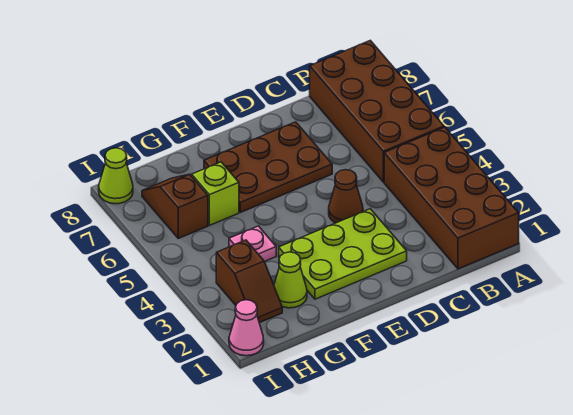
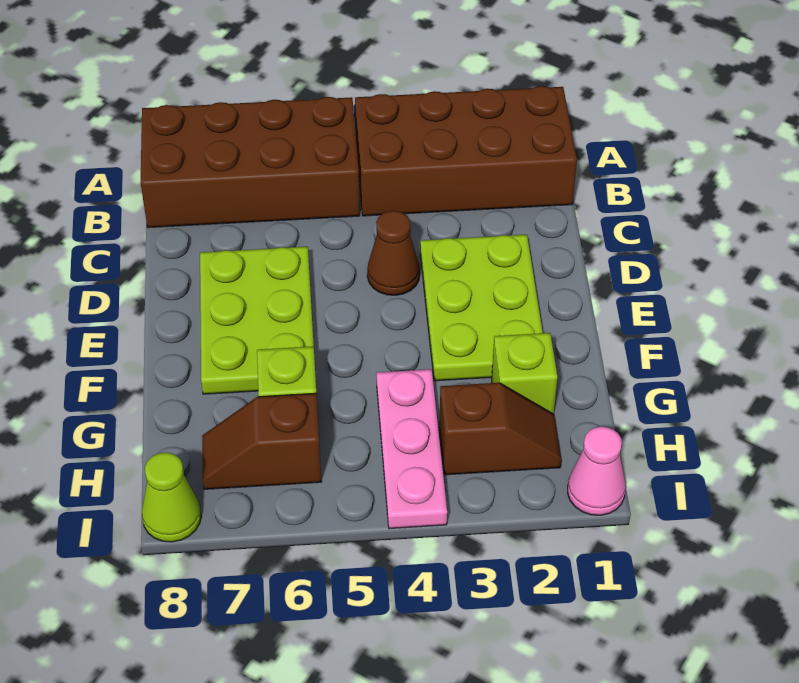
brown 2x3 plate [204,122,332,212] -> lime 2x3 plate [200,247,314,394]
lime 1x1 cone [274,252,307,308] -> lime 1x1 brick [492,333,558,414]
pink 1x1 plate [229,226,276,261] -> pink 1x3 plate [376,369,447,529]

